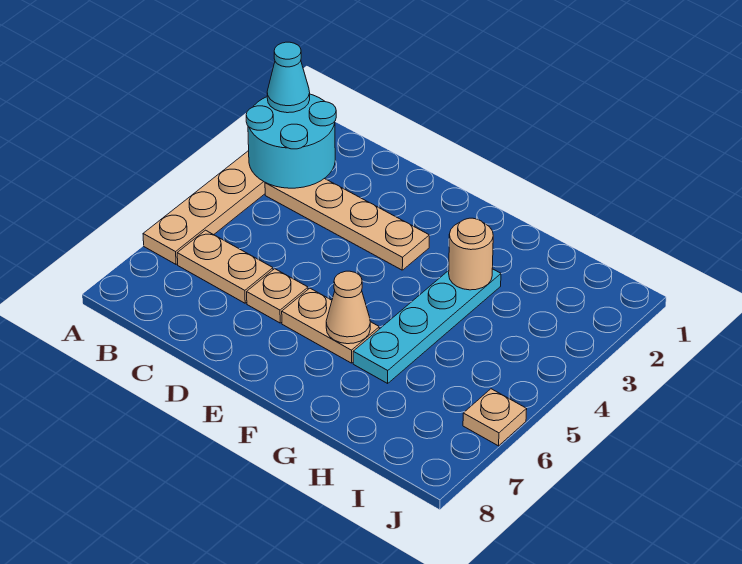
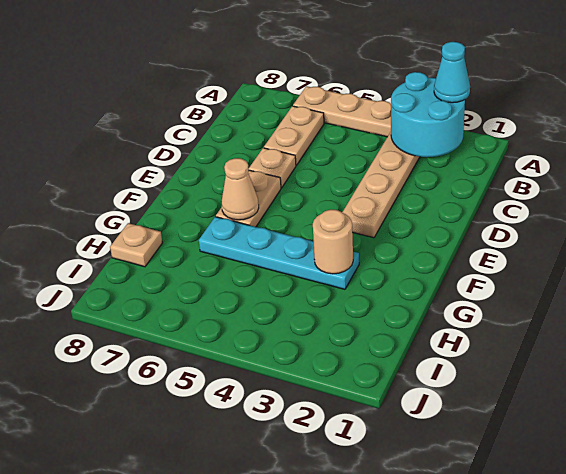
tan 1x1 plate [463,389,527,446] -> tan 1x1 plate moved to [110,223,163,267]

